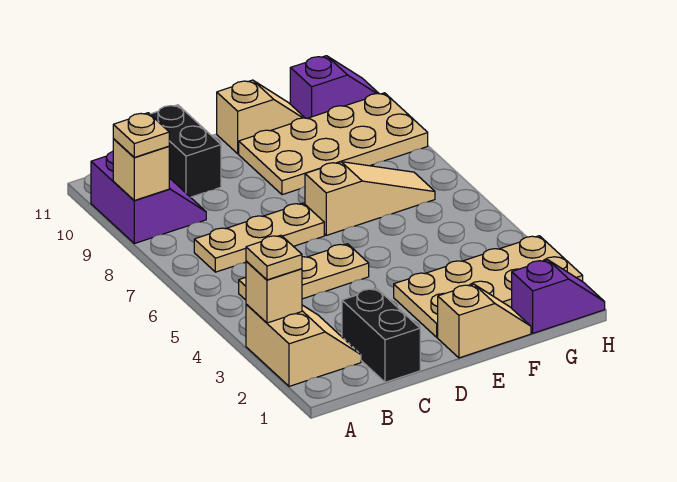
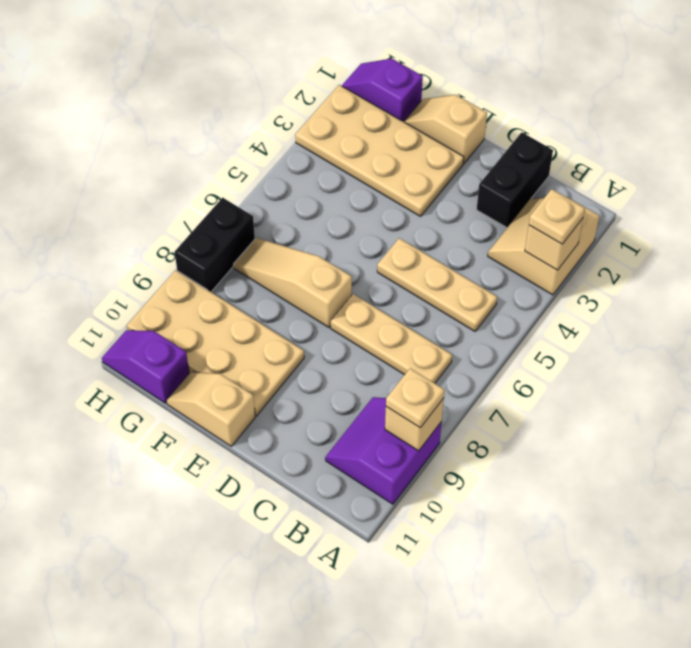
black 1x2 brick [150,105,221,197] -> black 1x2 brick moved to [175,198,255,292]

